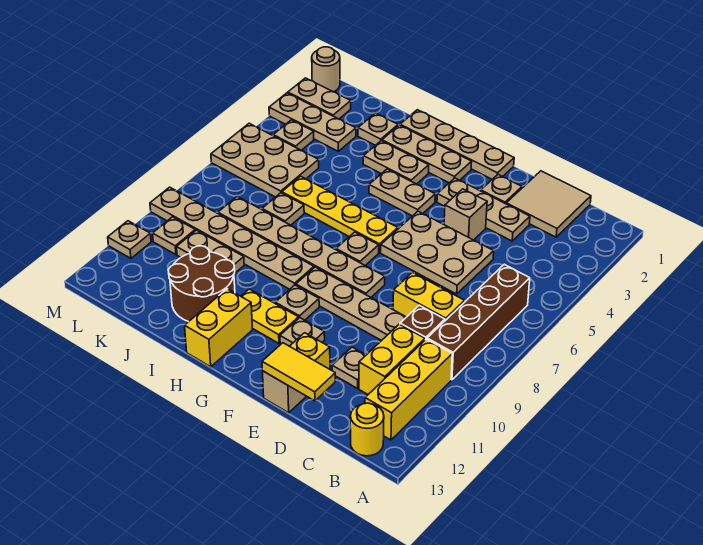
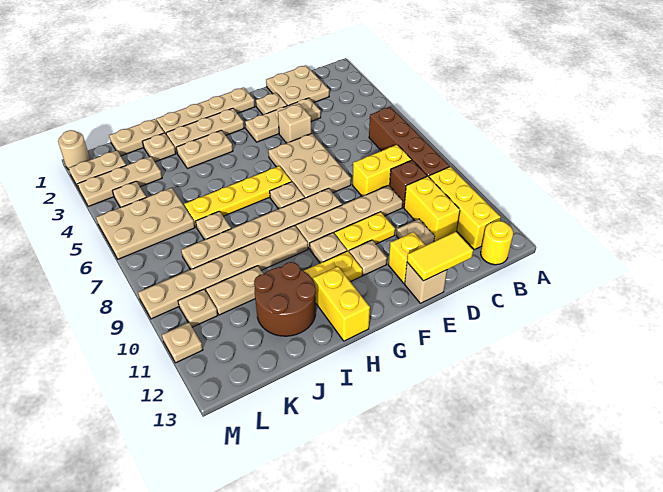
tan 2x2 tile [506,171,591,237] -> tan 2x2 plate [266,65,329,106]
tan 2x3 plate [381,211,494,294] -> tan 2x3 plate turned to [268,133,351,198]
none -> yellow 1x2 plate [334,212,395,252]
tan 1x2 plate [369,169,435,216] -> tan 1x2 plate moved to [109,119,164,156]

